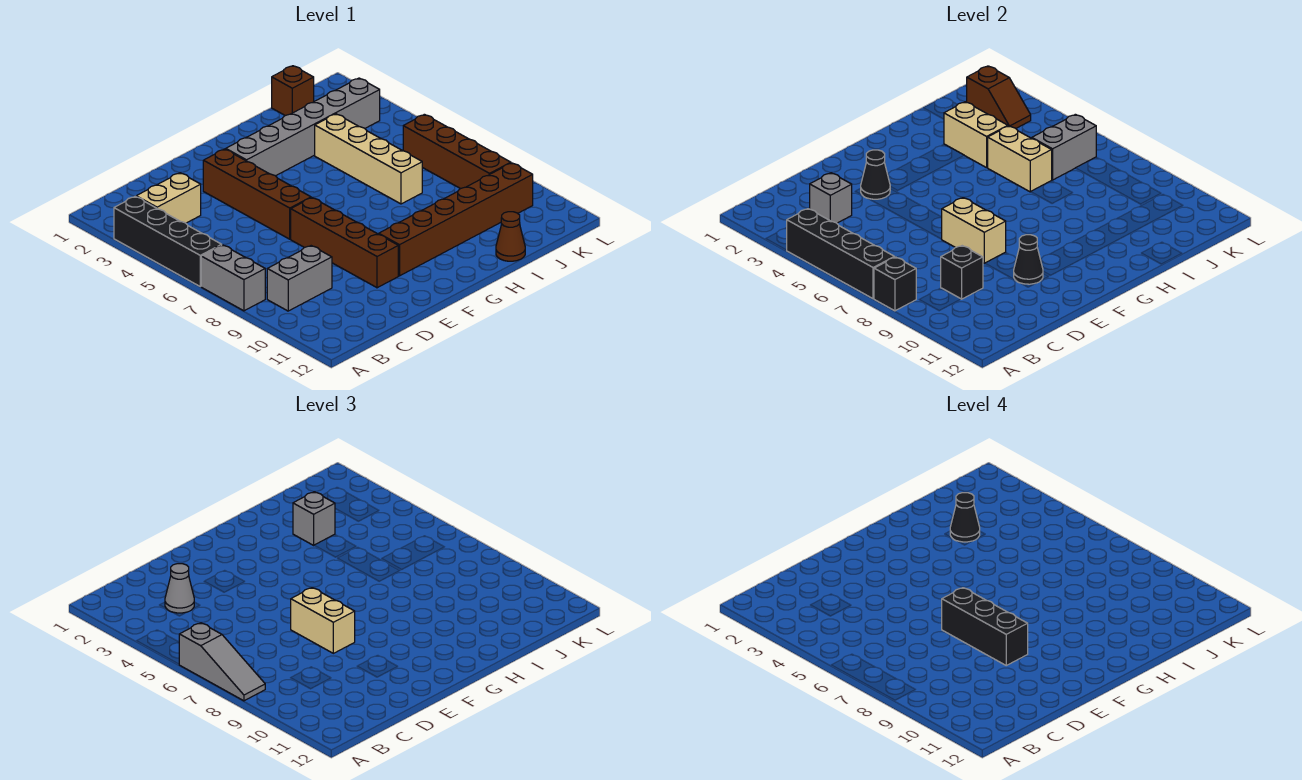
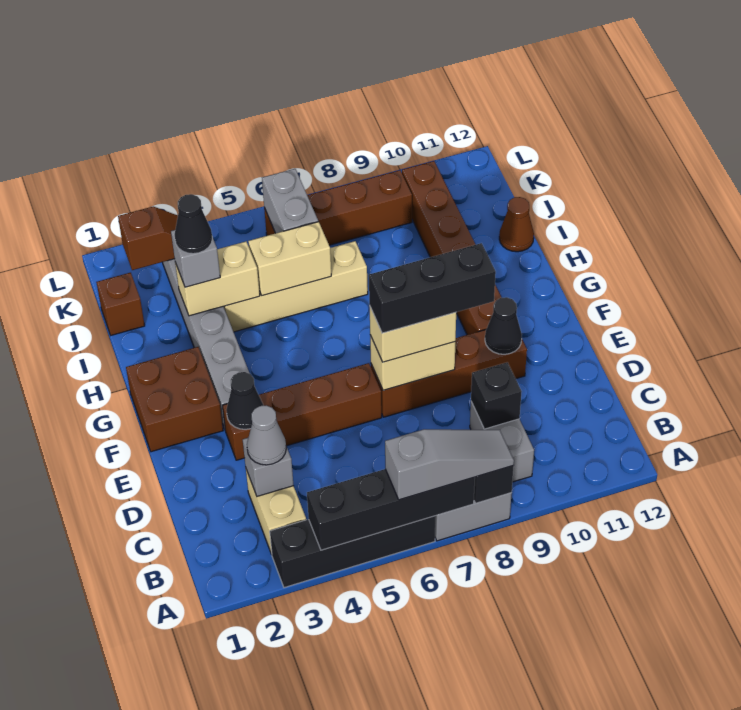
none -> brown 2x2 brick [126,347,223,452]

